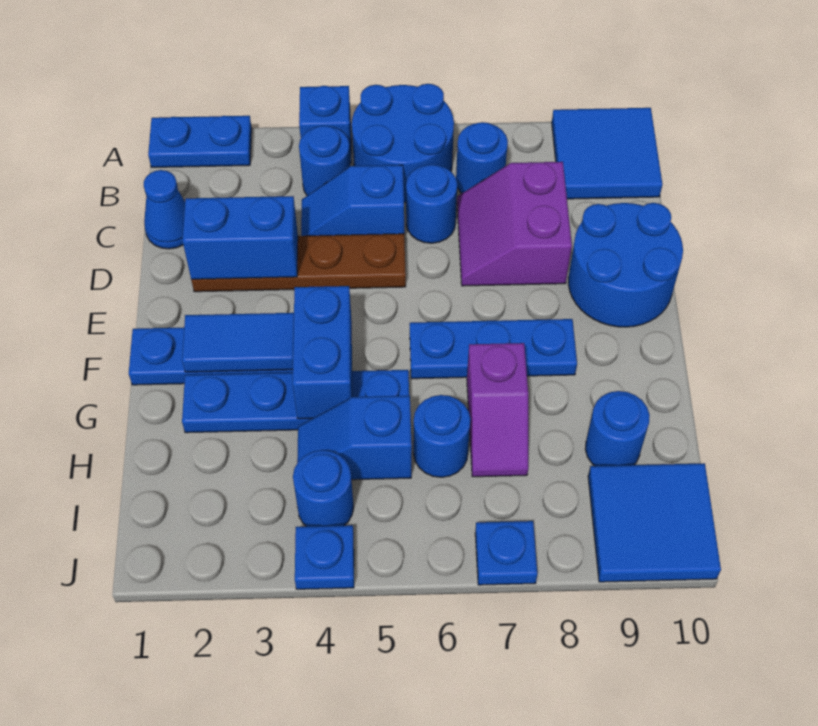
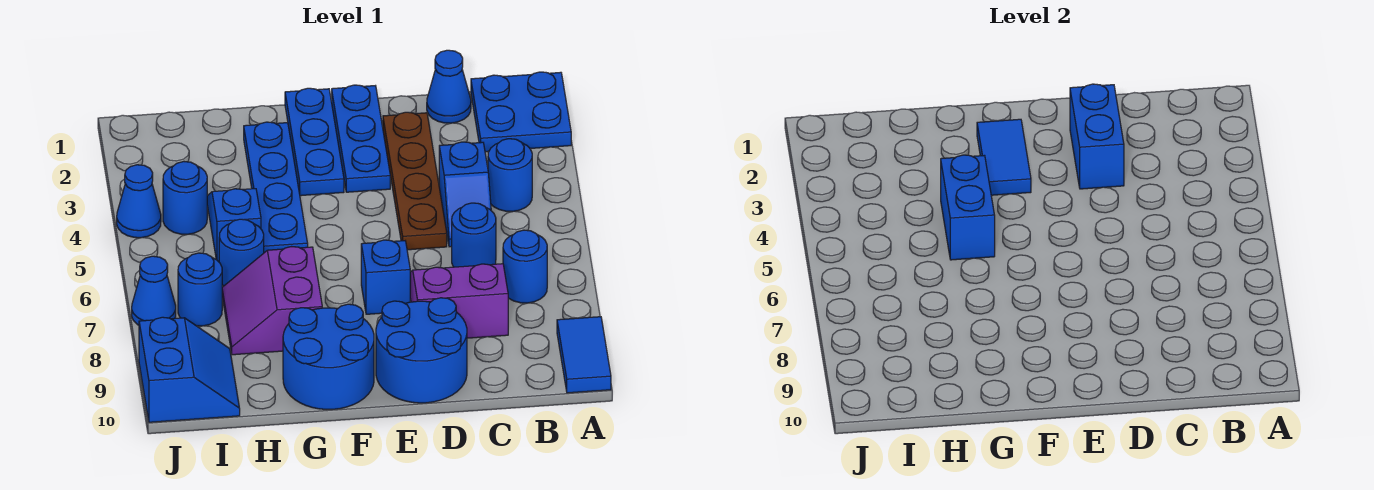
blue 1x2 plate [148,116,252,167] -> blue 2x2 plate [471,72,571,152]
blue 1x1 brick [299,86,351,163] -> blue 1x1 brick moved to [361,240,410,314]
blue 2x2 round brick [352,84,454,202] -> blue 2x2 round brick moved to [283,304,374,409]
blue 2x2 tile [552,108,662,199] -> blue 1x2 tile [557,317,611,393]
blue 1x2 slope [301,165,404,236] -> blue 1x2 slope turned to [439,142,491,247]
blue 1x2 brick [293,286,352,419] -> blue 1x2 brick turned to [941,155,995,260]
blue 1x3 plate [410,319,577,379] -> blue 1x3 plate moved to [331,85,390,192]
purple 1x2 slope [467,343,528,477] -> purple 2x2 slope [222,247,322,355]
blue 1x1 round brick [585,391,650,466] -> blue 1x1 round brick moved to [178,253,222,326]
blue 2x2 tile [588,463,721,582] -> blue 2x2 slope [139,317,240,422]
blue 1x1 plate [295,525,354,589] -> blue 1x1 cone [117,165,161,238]
blue 1x1 plate [475,521,537,585] -> blue 1x1 cone [132,256,176,325]

